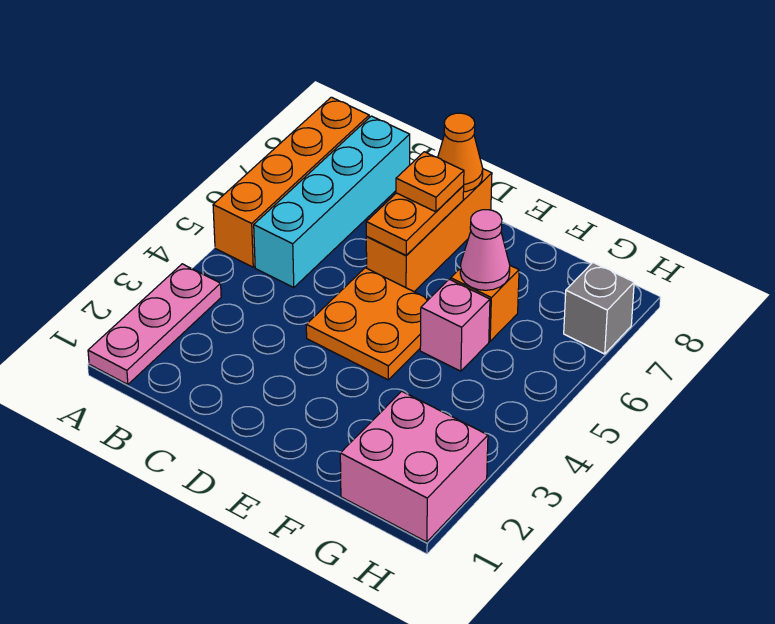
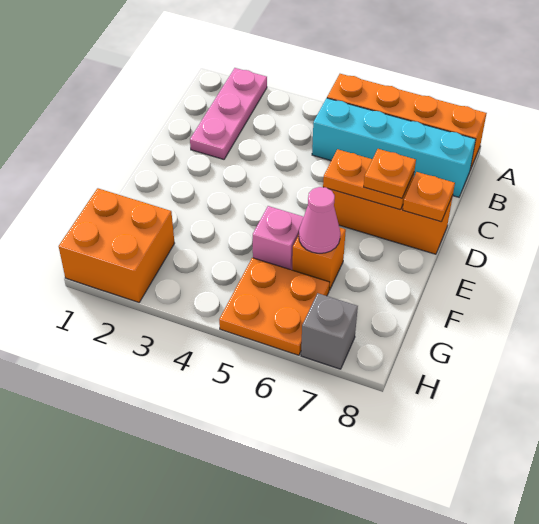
pink 1x3 plate [88,264,221,385] -> pink 1x3 plate turned to [190,68,267,159]
orange 2x2 plate [306,268,429,380] -> orange 2x2 plate moved to [219,258,329,355]
orange 1x1 cone [438,113,483,192] -> orange 1x1 plate [403,172,455,222]
pink 2x2 brick [340,391,488,542] -> orange 2x2 brick [59,188,175,302]

